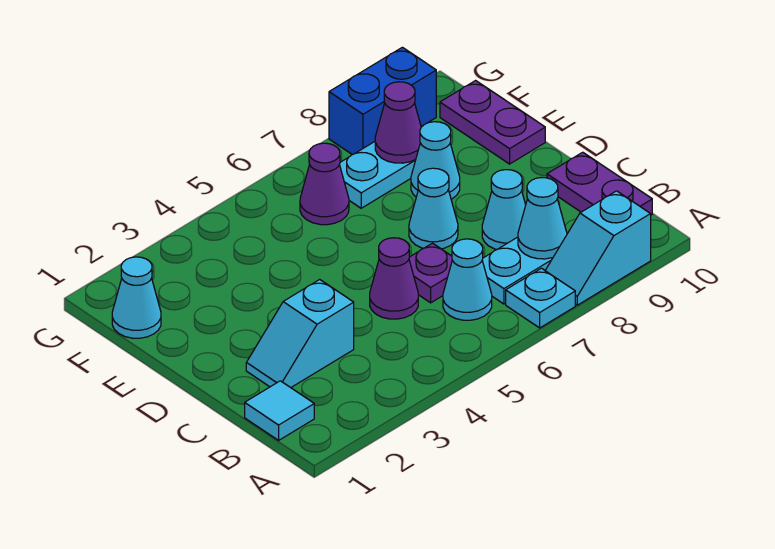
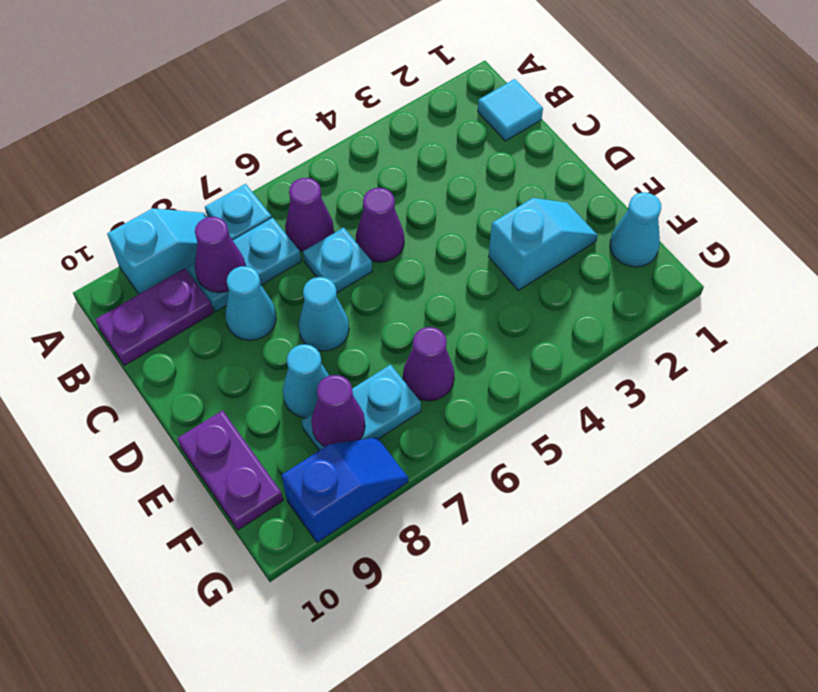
cyan 1x1 cone [443,239,492,320] -> purple 1x1 cone [285,178,334,251]
cyan 1x1 cone [518,178,567,259] -> purple 1x1 cone [195,217,245,293]
purple 1x2 plate [547,152,652,215] -> purple 1x2 plate turned to [95,268,213,365]
cyan 1x2 slope [246,280,354,388] -> cyan 1x2 slope moved to [488,198,598,290]
purple 1x1 plate [409,243,452,303] -> cyan 1x1 plate [303,228,372,293]
blue 1x2 brick [329,47,436,155] -> blue 1x2 slope [281,438,408,543]

